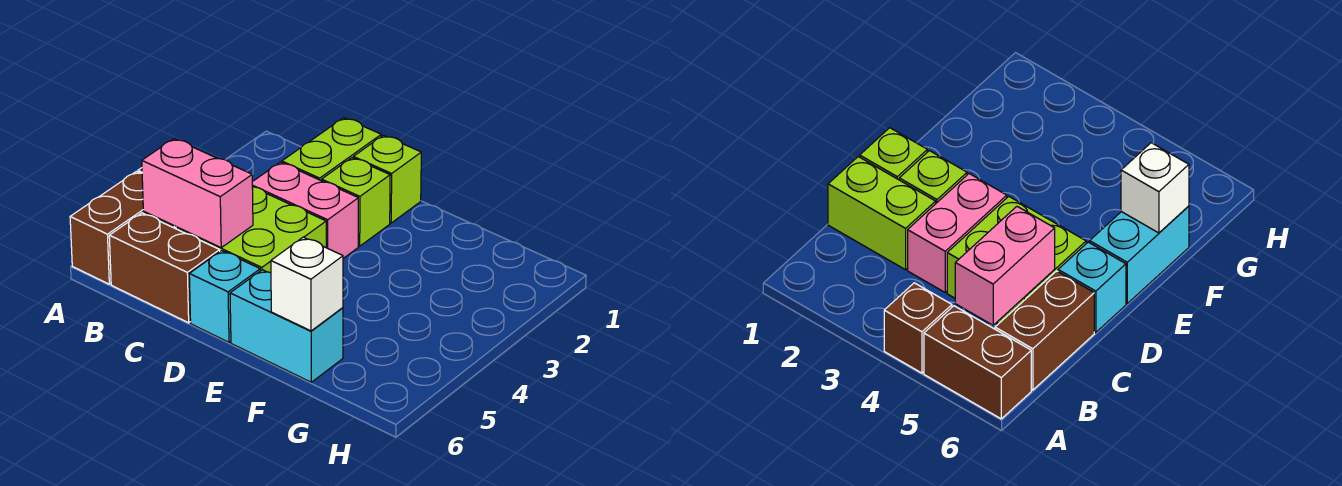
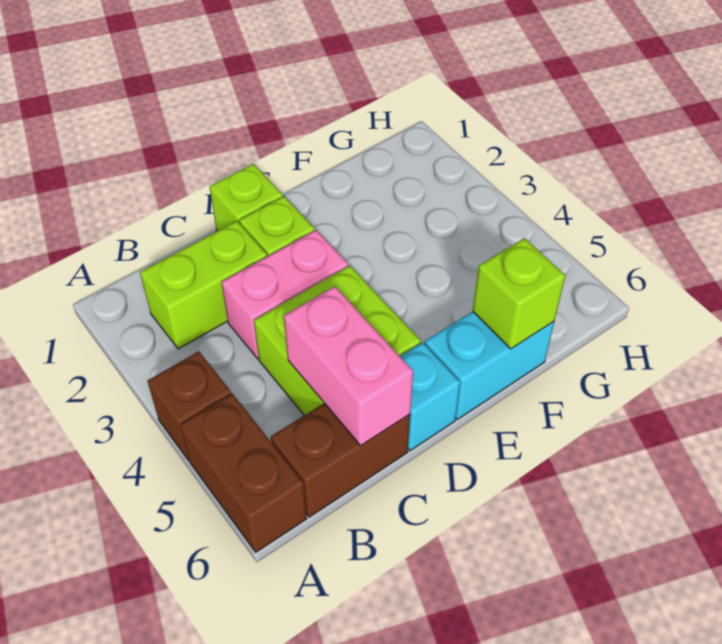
pink 1x2 brick [142,139,253,248] -> pink 1x2 brick turned to [284,286,413,445]
lime 1x2 brick [282,118,381,181] -> lime 1x2 brick turned to [140,221,267,349]
white 1x1 brick [271,237,343,331] -> lime 1x1 brick [473,238,565,349]

